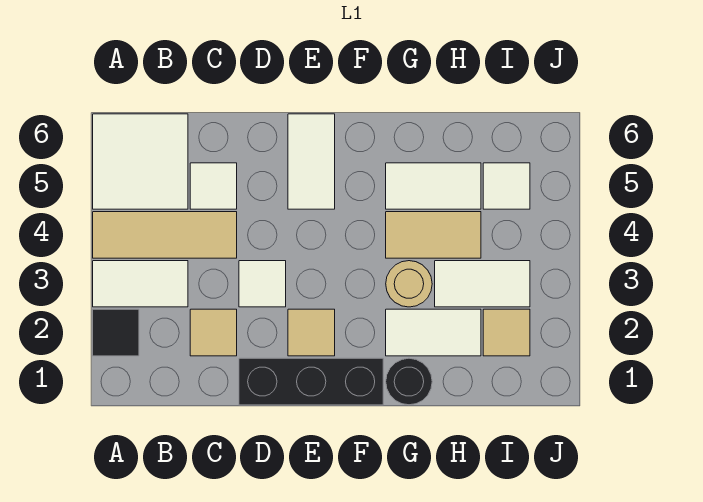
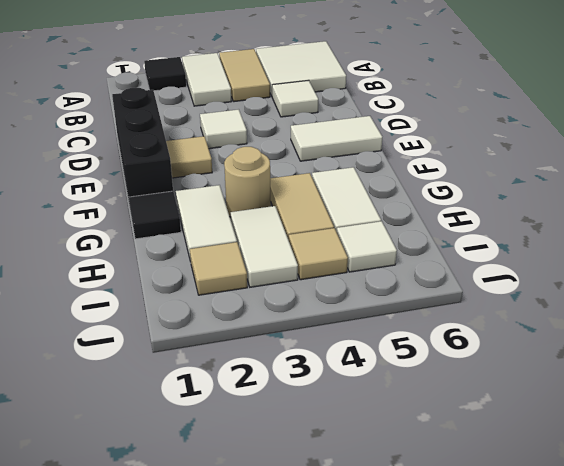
tan 1x3 tile [93,212,237,258] -> tan 1x2 tile [219,49,270,102]
tan 1x1 tile [190,309,237,356] -> tan 1x1 tile moved to [289,228,348,280]
black 1x1 round brick [386,358,432,405] -> black 1x1 tile [129,191,181,239]

